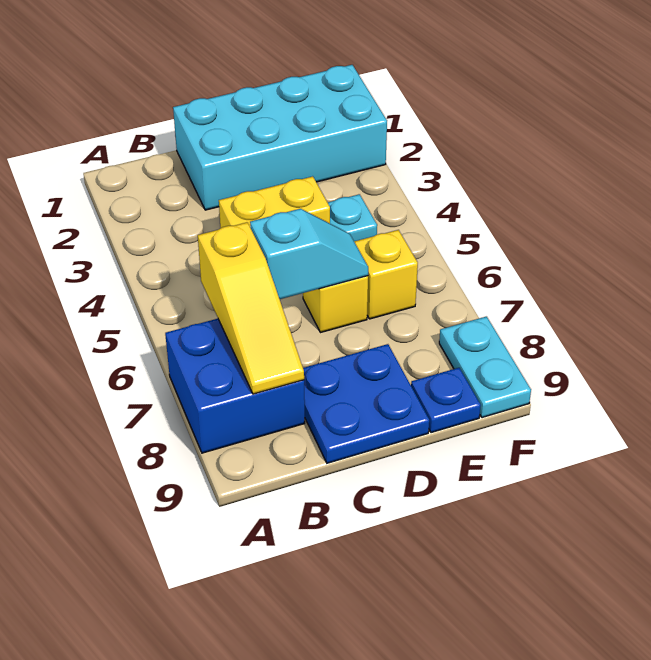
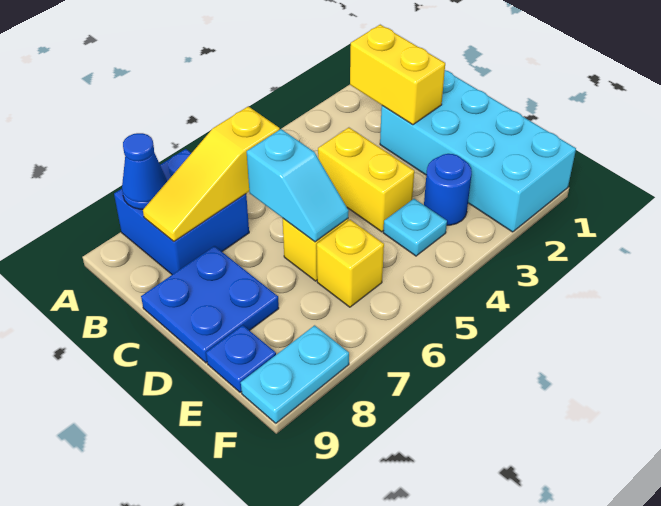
none -> blue 1x1 cone [122,133,167,209]
none -> yellow 1x2 brick [350,25,445,125]
none -> blue 1x1 round brick [424,154,472,225]

